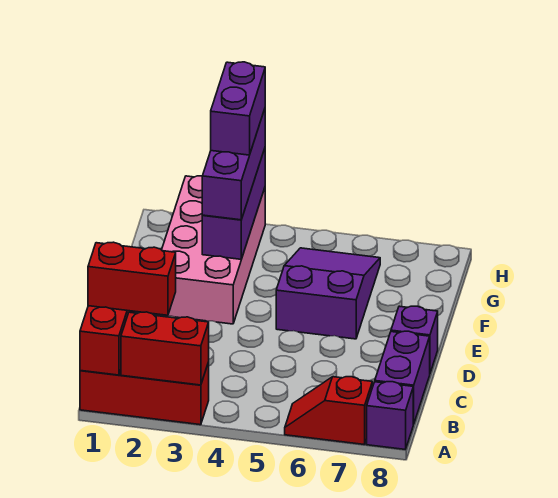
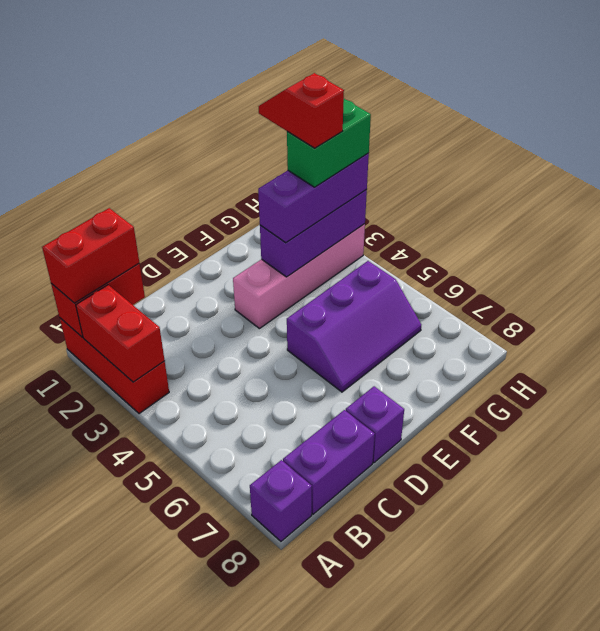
red 1x2 slope [285,377,372,445] -> red 1x2 slope moved to [259,73,344,148]
red 1x2 brick [88,242,176,315] -> red 1x2 brick turned to [42,208,139,303]
pink 2x4 brick [154,176,265,324] -> pink 1x4 brick [233,224,365,329]
purple 2x3 slope [276,248,380,339] -> purple 2x3 slope turned to [287,261,421,392]
purple 1x2 brick [211,62,265,155] -> green 1x2 brick [287,99,371,187]

